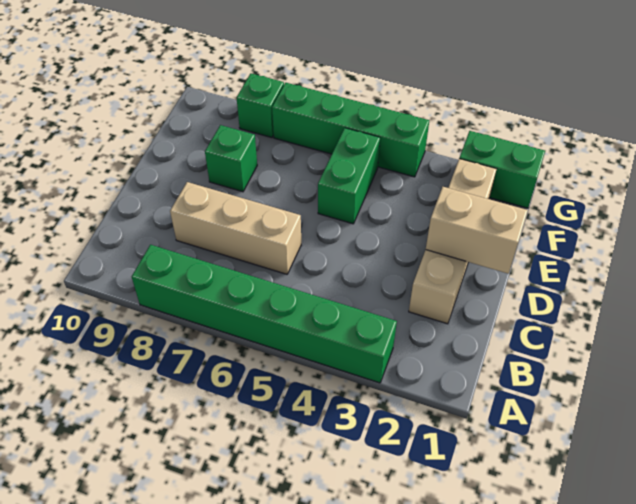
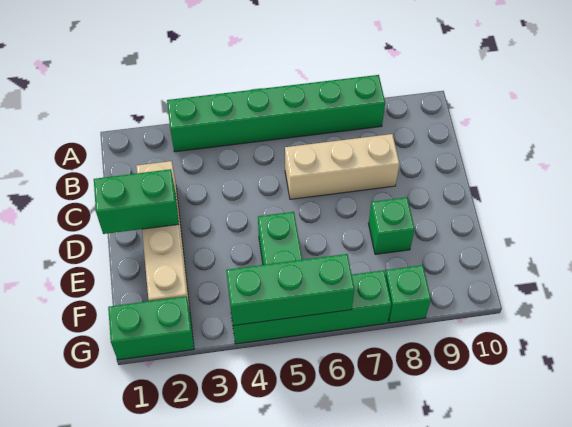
tan 1x2 brick [426,187,528,274] -> green 1x2 brick [94,169,179,234]
none -> green 1x3 brick [226,254,354,326]

